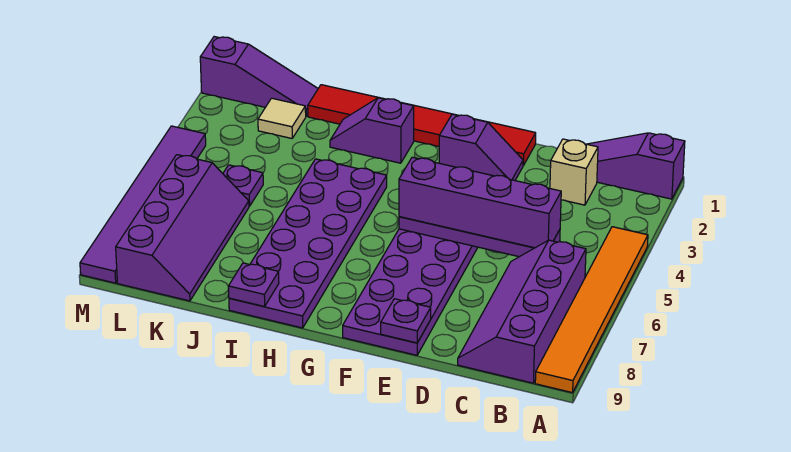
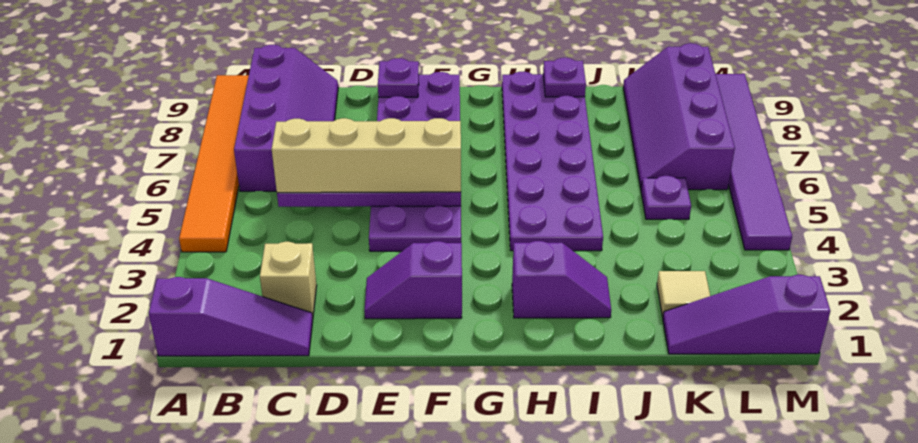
purple 1x4 brick [399,157,561,248] -> tan 1x4 brick [272,118,461,193]
red 1x6 tile [308,85,536,166] -> none

